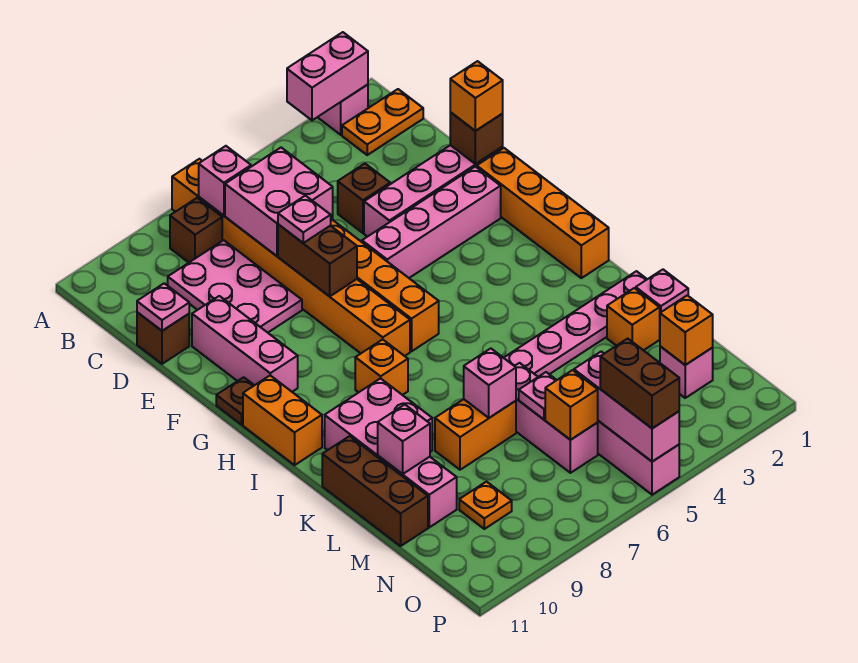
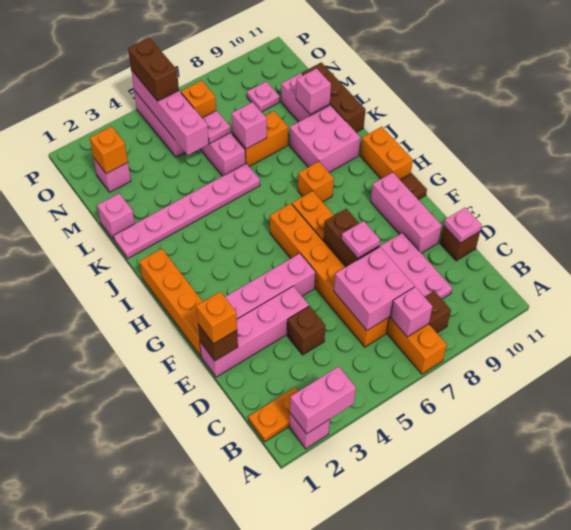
orange 1x1 brick [607,288,660,350] -> none
pink 1x3 brick [574,352,679,462] -> pink 1x4 brick [131,70,209,155]
orange 1x1 plate [459,482,512,529] -> pink 1x1 plate [247,82,280,112]

